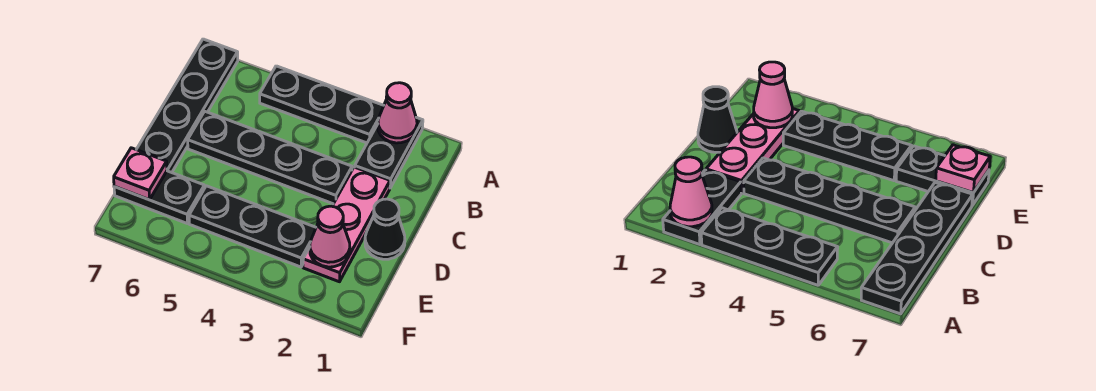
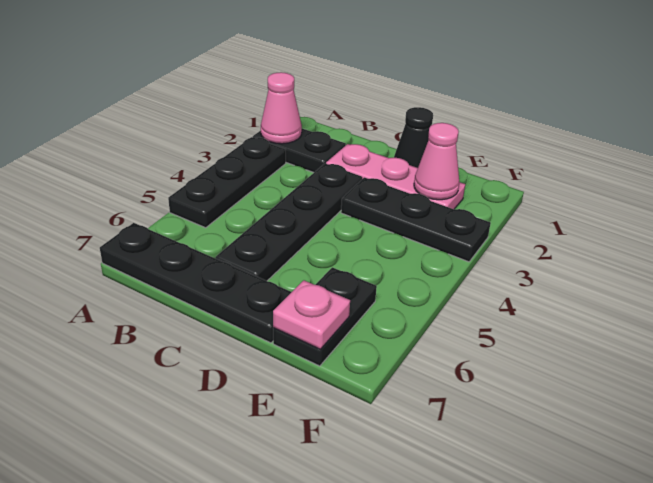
black 1x3 plate [189,186,316,267] -> black 1x3 plate turned to [341,177,491,262]

